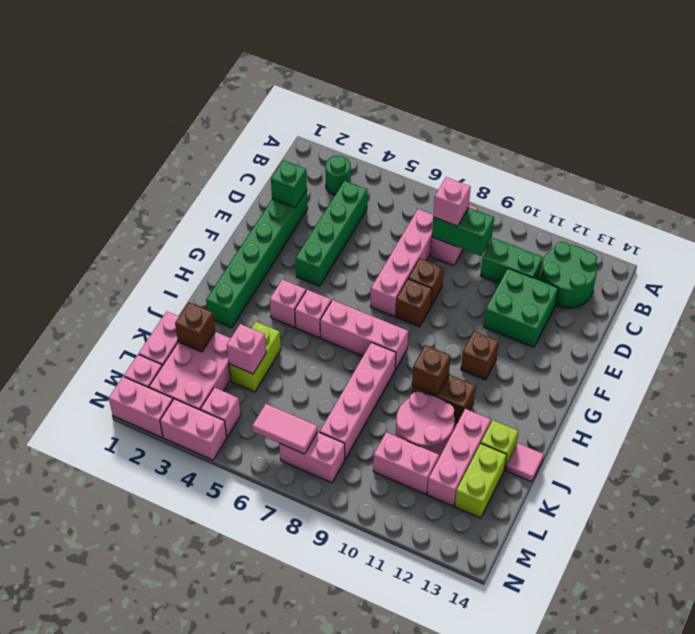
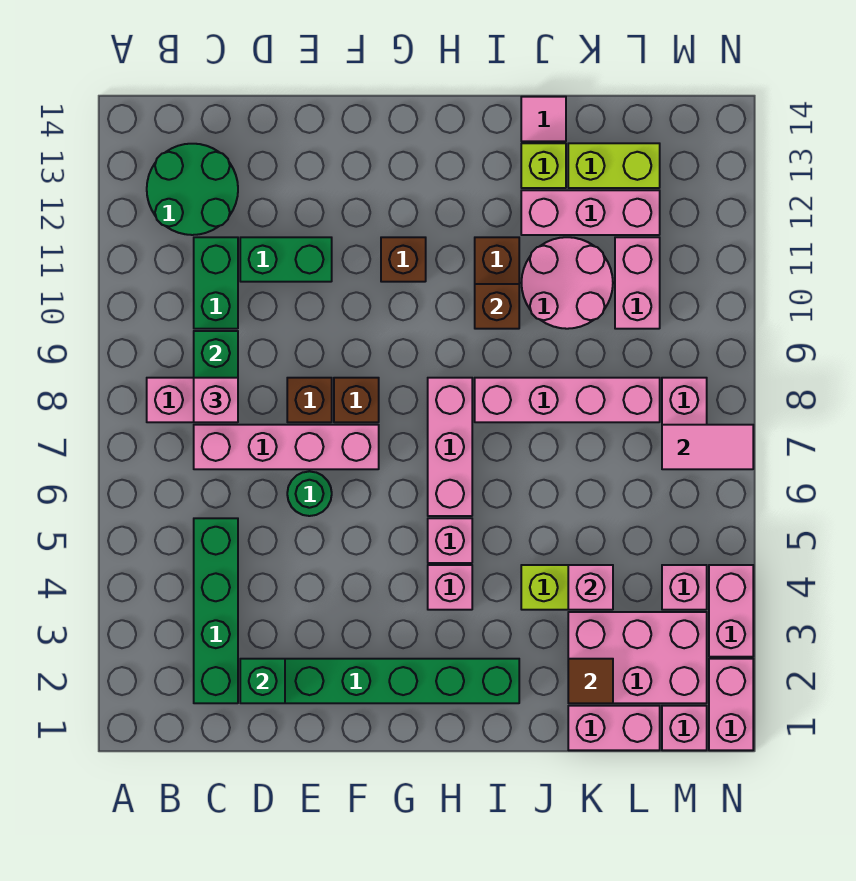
green 1x1 round brick [325,156,351,195] -> green 1x1 round brick moved to [287,471,332,516]
green 1x4 brick [296,181,367,286] -> green 1x4 brick turned to [194,518,238,703]
green 2x2 brick [484,268,558,347] -> green 1x2 brick [240,237,332,282]
brown 1x1 brick [175,303,215,352] -> brown 1x1 tile [568,659,613,703]
pink 1x2 tile [252,404,318,454] -> pink 1x2 tile turned to [662,425,753,469]

